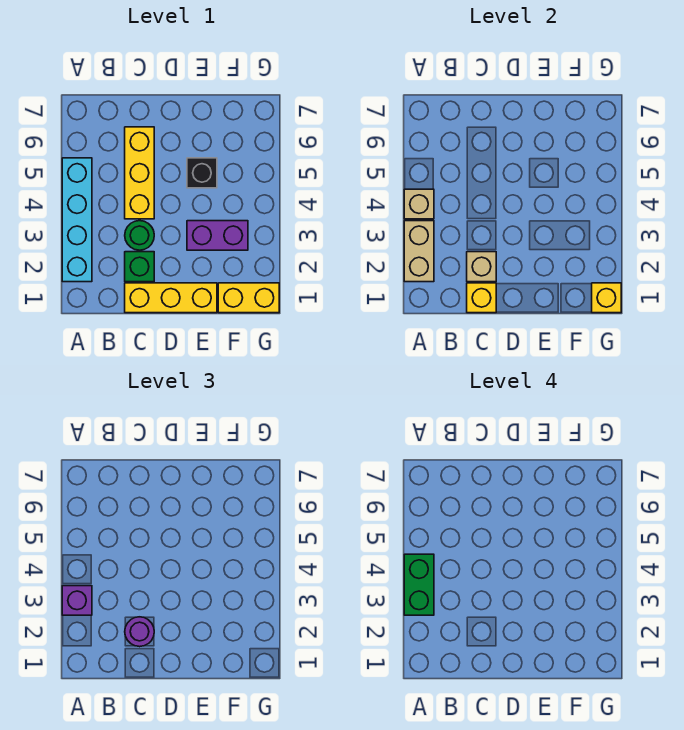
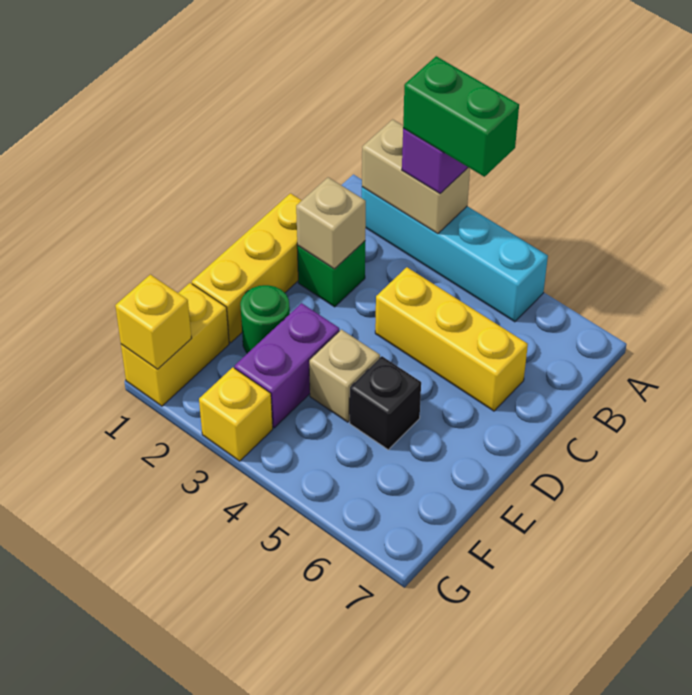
tan 1x1 brick [404,189,434,219] -> tan 1x1 brick moved to [309,329,380,422]
yellow 1x1 brick [467,283,496,313] -> yellow 1x1 brick moved to [199,367,273,461]
purple 1x1 round brick [125,617,154,647] -> none
green 1x1 round brick [125,221,154,250] -> green 1x1 round brick moved to [240,285,290,353]

